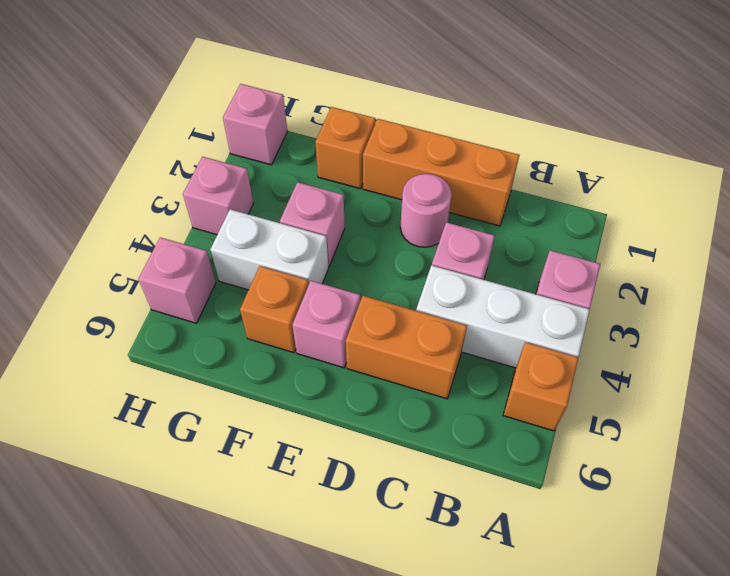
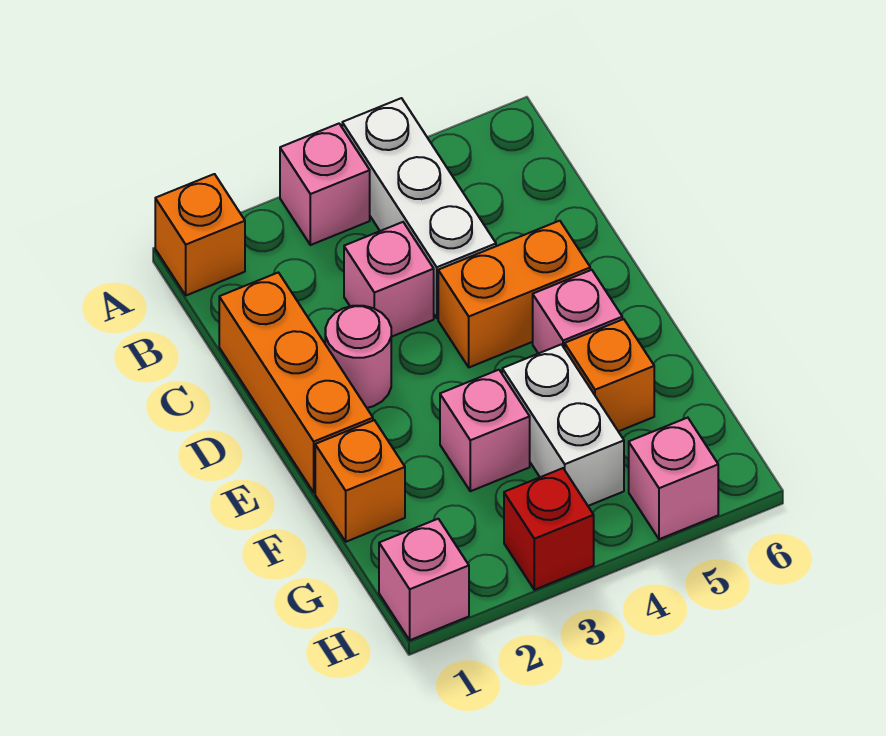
orange 1x1 brick [503,342,578,431] -> orange 1x1 brick moved to [155,174,245,295]
orange 1x2 brick [346,296,467,399] -> orange 1x2 brick turned to [438,221,590,367]
pink 1x1 brick [183,157,253,235] -> red 1x1 brick [504,468,594,590]

